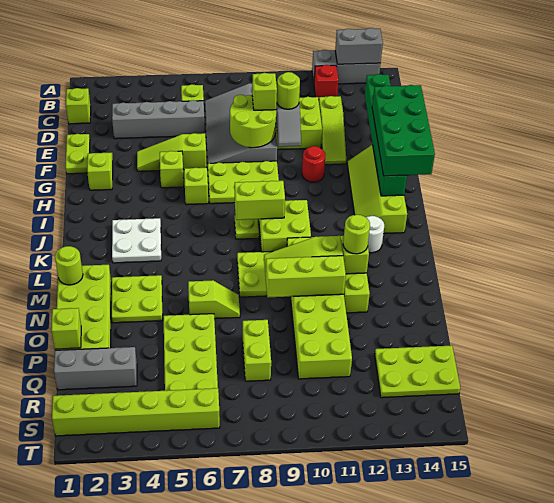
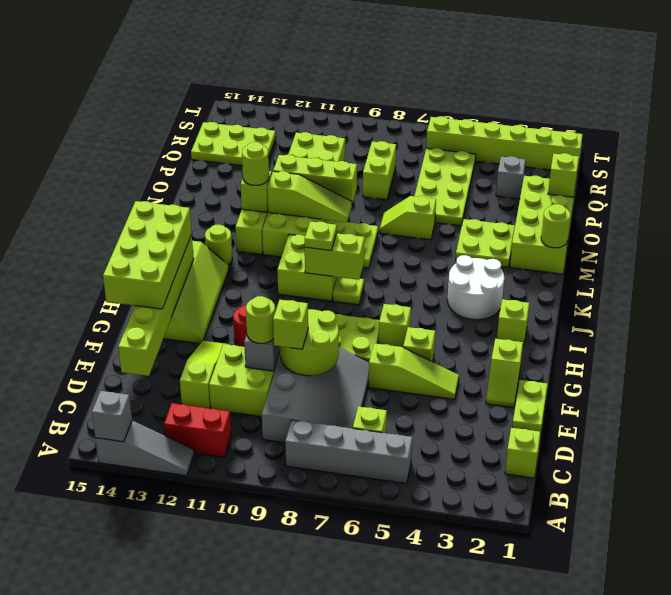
grey 1x3 brick [312,50,381,84] -> grey 1x3 slope [95,421,194,476]
grey 1x2 brick [335,28,383,64] -> grey 1x1 brick [92,391,132,442]
red 1x1 brick [314,65,338,100] -> red 1x2 brick [164,403,231,457]
grey 1x4 brick [112,100,205,139] -> grey 1x4 brick moved to [285,420,412,483]
green 1x6 brick [365,74,407,196] -> lime 1x6 brick [118,235,194,376]
green 2x4 brick [372,85,435,176] -> lime 2x4 brick [103,201,192,309]
none -> lime 1x1 brick [497,299,529,346]
white 2x2 plate [112,218,161,263] -> white 2x2 round brick [447,255,504,320]
none -> lime 1x1 plate [305,221,337,250]
white 1x1 round brick [366,216,384,253] -> lime 1x1 round brick [205,225,232,265]
grey 1x3 brick [54,347,137,390] -> grey 1x1 brick [496,156,526,199]

